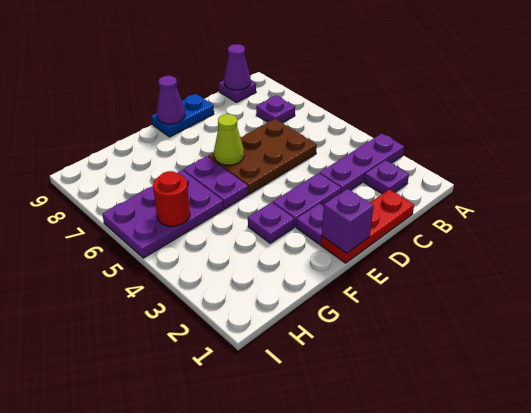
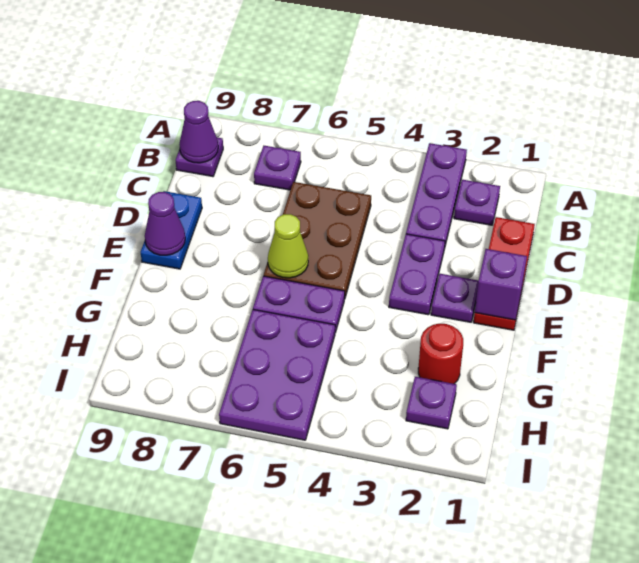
purple 1x1 plate [248,202,294,243] -> purple 1x1 plate moved to [406,377,457,429]
red 1x1 round brick [153,171,190,226] -> red 1x1 round brick moved to [418,324,463,384]

